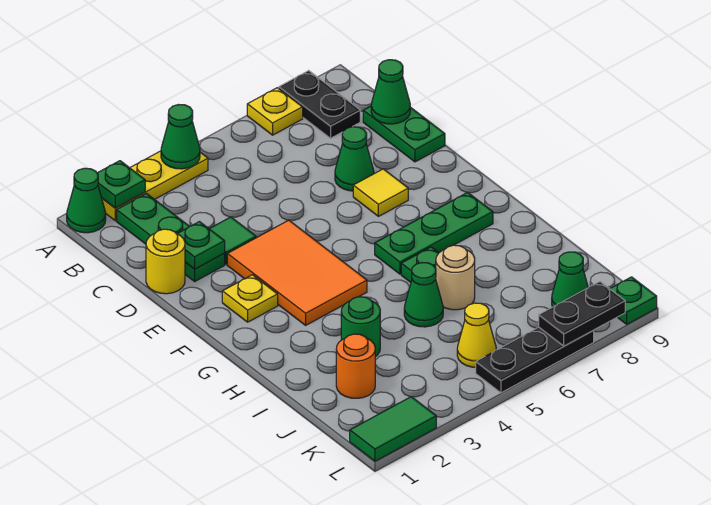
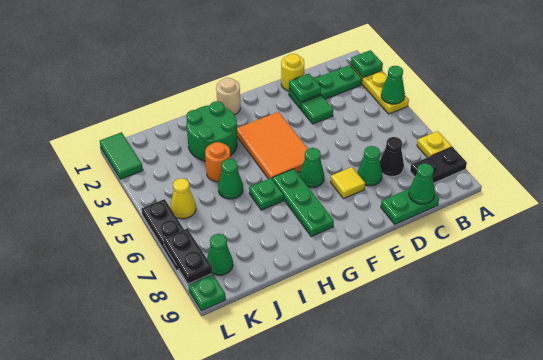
green 1x1 cone [67,168,106,233] -> green 1x1 cone moved to [300,148,324,188]
none -> black 1x1 cone [380,137,404,176]
orange 2x3 tile [227,220,367,325] -> orange 2x3 tile turned to [237,112,308,179]
yellow 1x1 plate [222,275,278,322] -> none
green 1x1 round brick [341,297,380,357] -> green 2x2 round brick [186,101,237,161]
tan 1x1 round brick [436,245,475,310] -> tan 1x1 round brick moved to [216,78,240,115]
orange 1x1 round brick [336,334,375,398] -> orange 1x1 round brick moved to [205,142,230,182]

